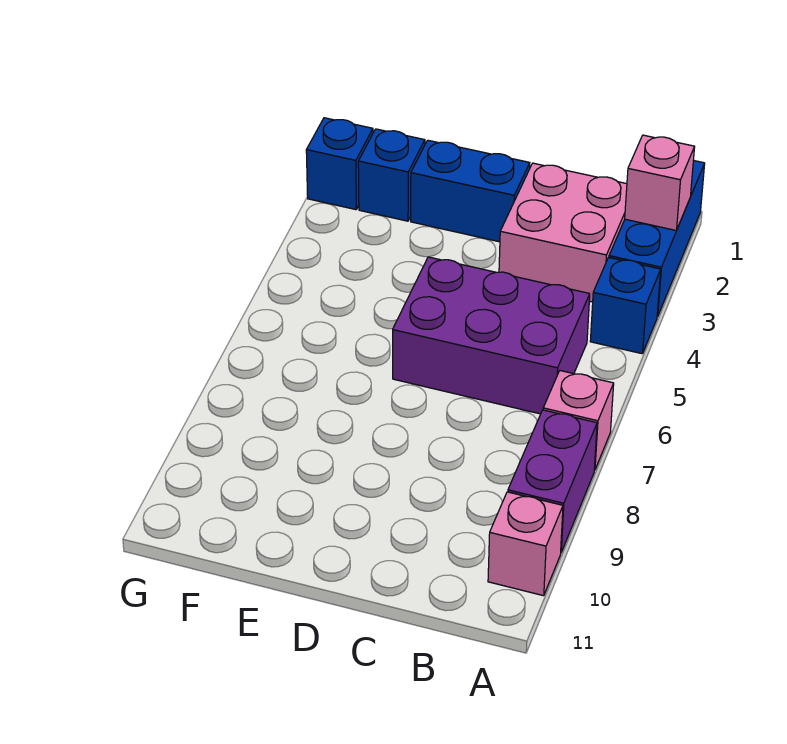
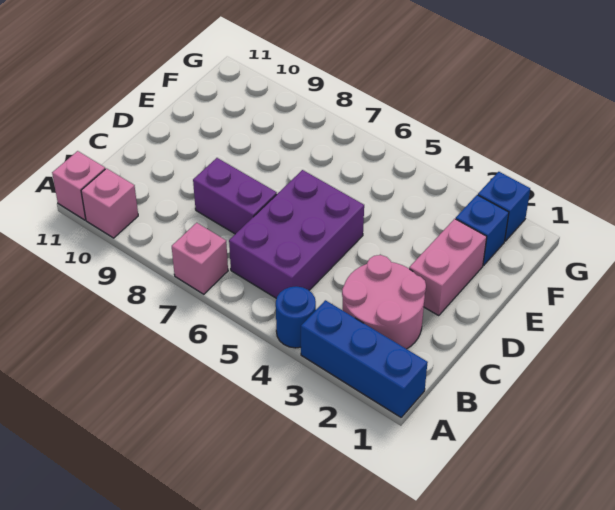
pink 1x1 brick [625,135,695,231] -> pink 1x1 brick moved to [52,151,105,220]
blue 1x1 brick [590,257,661,354] -> blue 1x1 round brick [276,286,316,348]
purple 1x2 brick [508,410,597,552] -> purple 1x2 brick moved to [193,158,277,234]
pink 2x2 brick [499,163,627,302] -> pink 2x2 round brick [342,255,426,349]
blue 1x2 brick [411,140,530,242] -> pink 1x2 brick [409,219,487,315]

